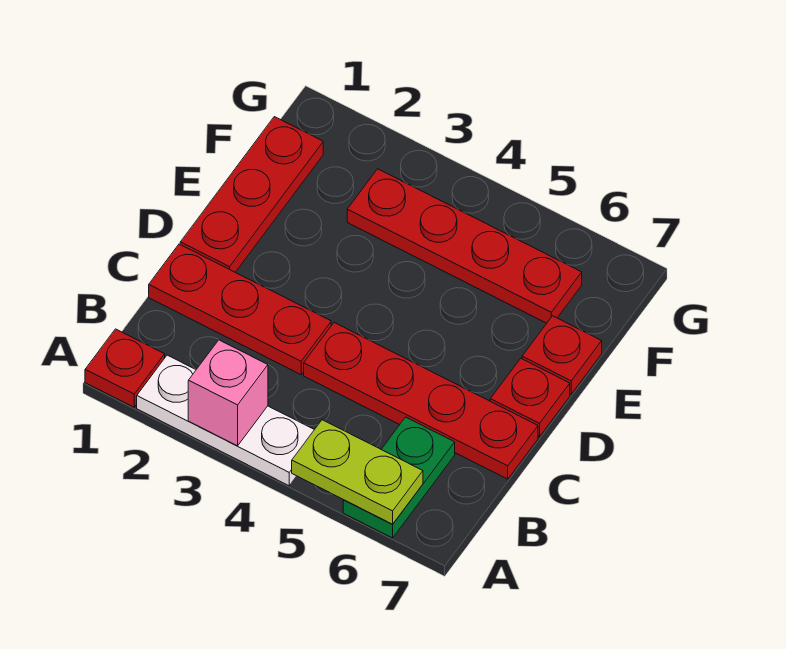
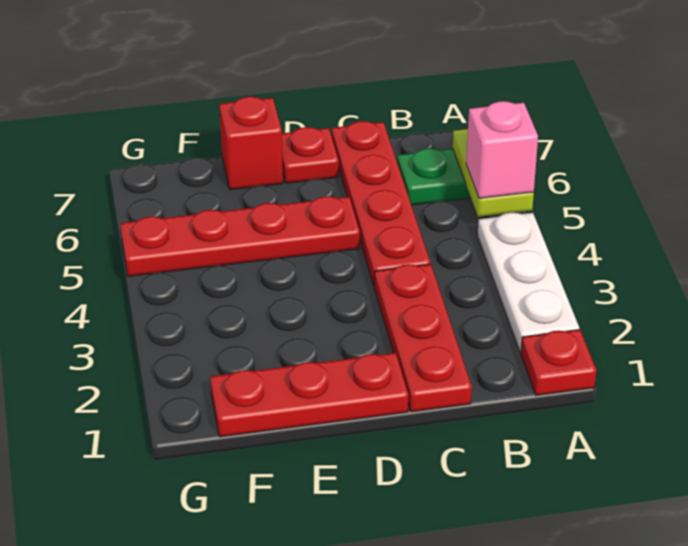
pink 1x1 brick [188,340,268,446] -> pink 1x1 brick moved to [466,101,538,198]
red 1x1 plate [522,316,602,394] -> red 1x1 brick [219,97,283,190]
red 1x4 plate [347,169,582,323] -> red 1x4 plate turned to [120,196,360,276]

